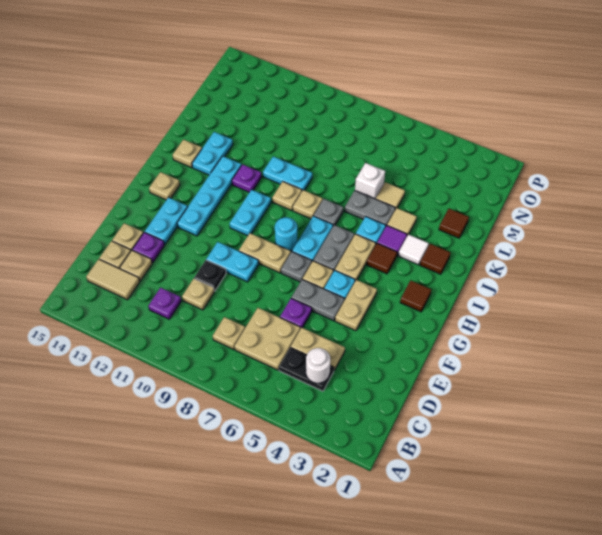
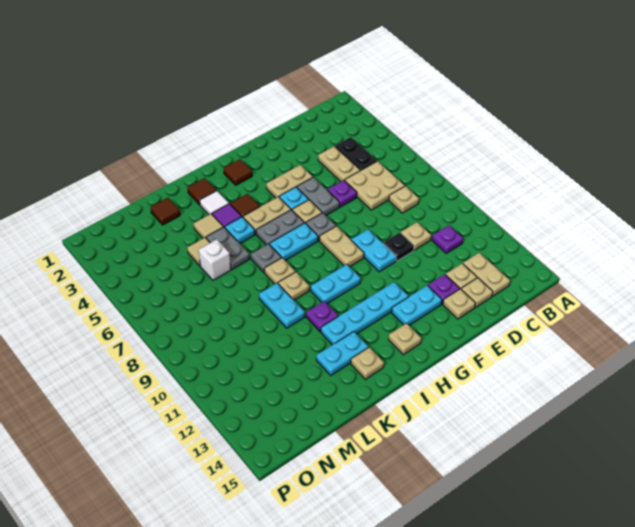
white 1x1 round brick [306,348,331,383] -> none
tan 1x2 tile [86,259,140,300] -> tan 1x2 plate [463,253,510,296]
cyan 1x1 round brick [275,217,297,251] -> none

